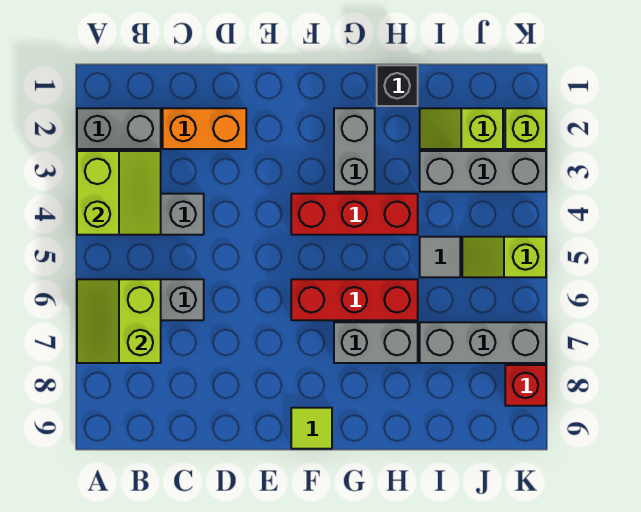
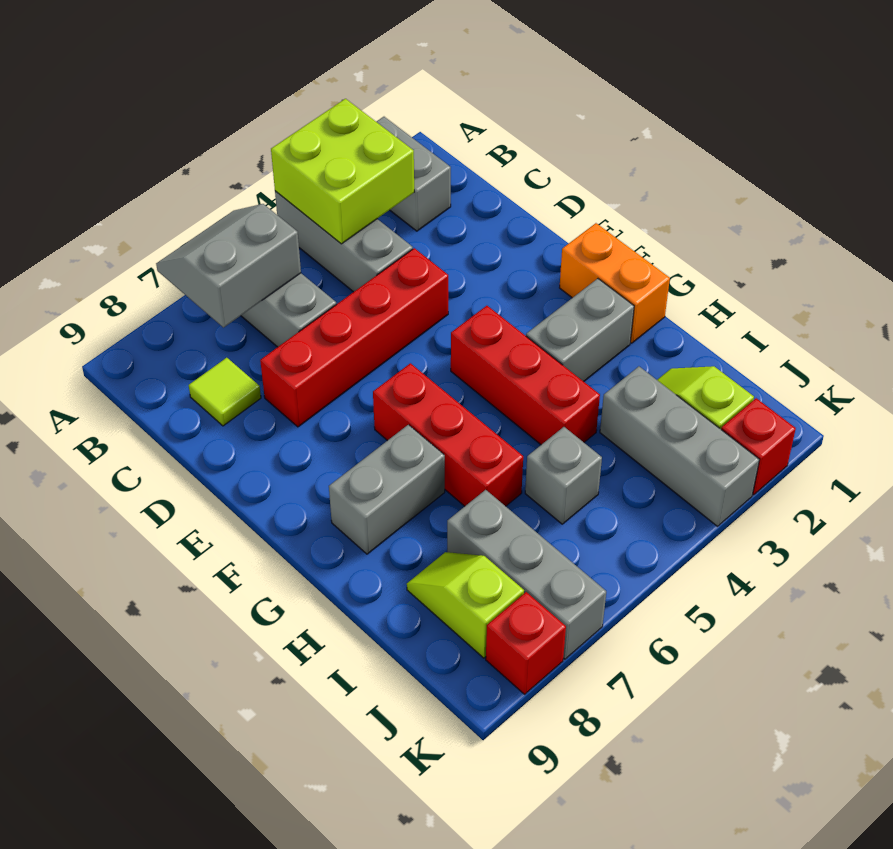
lime 2x2 slope [77,151,161,235] -> lime 2x2 brick [271,99,414,244]
lime 2x2 slope [77,279,161,363] -> grey 2x2 slope [156,204,301,328]
orange 1x2 brick [163,108,246,149] -> orange 1x2 brick moved to [560,223,670,343]
none -> red 1x4 brick [260,248,448,427]
lime 1x1 tile [291,408,332,449] -> lime 1x1 tile moved to [189,358,261,426]
grey 1x2 brick [334,322,418,363] -> grey 1x2 brick turned to [329,425,445,554]
black 1x1 brick [377,65,418,106] -> none
grey 1x1 tile [420,237,460,277] -> grey 1x1 brick [525,427,602,524]
lime 1x2 slope [462,237,546,277] -> lime 1x2 slope moved to [407,552,524,658]
lime 1x1 brick [505,108,546,149] -> red 1x1 brick [721,398,796,495]

